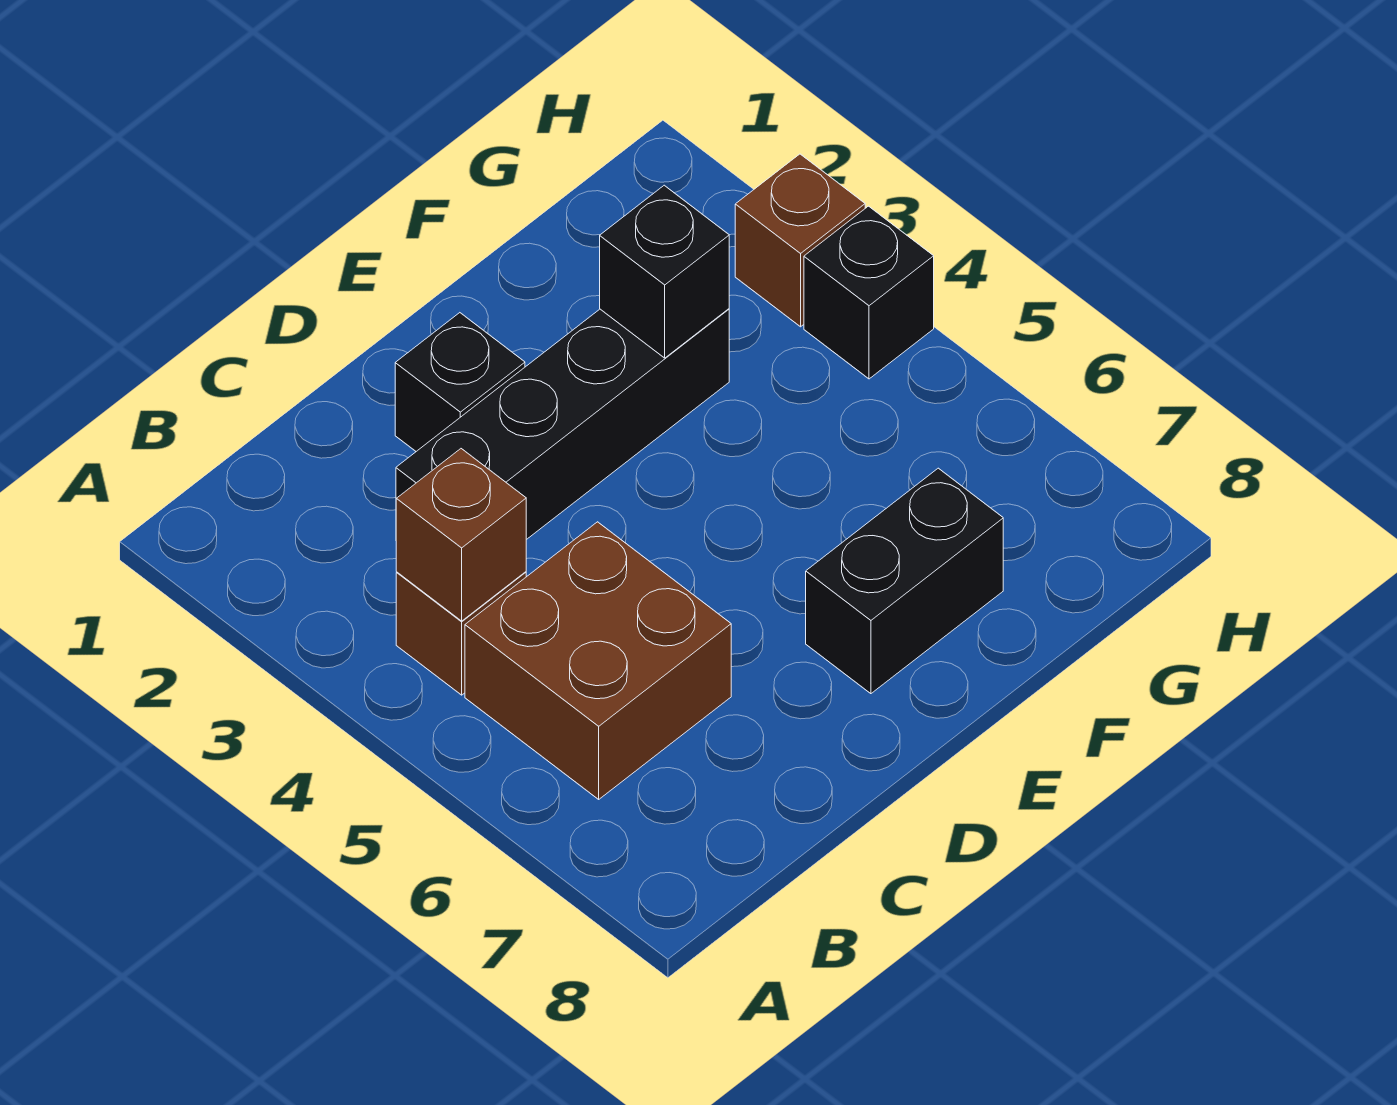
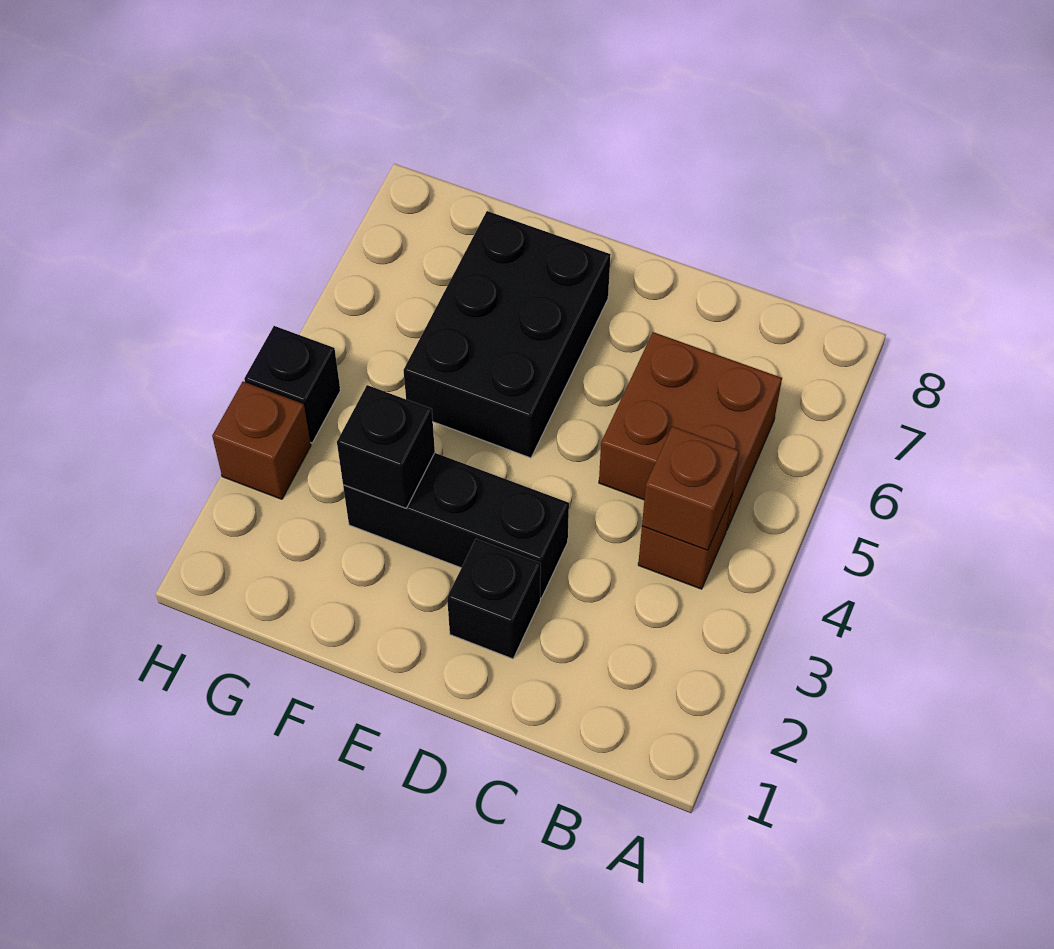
black 1x4 brick [396,309,729,540] -> black 1x3 brick [343,453,569,598]
black 1x2 brick [806,468,1003,694] -> black 2x3 brick [403,211,611,458]

